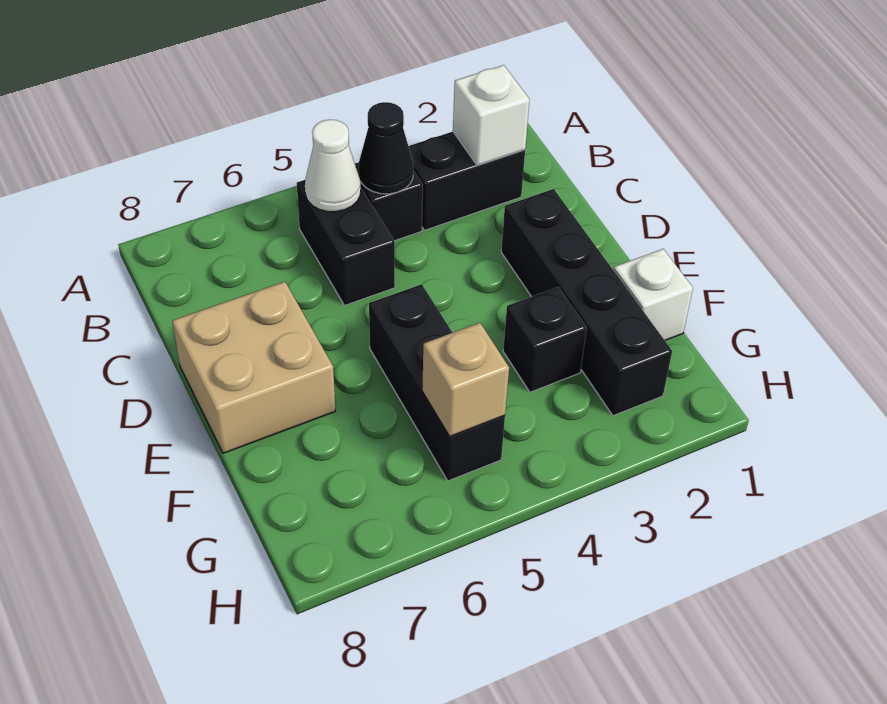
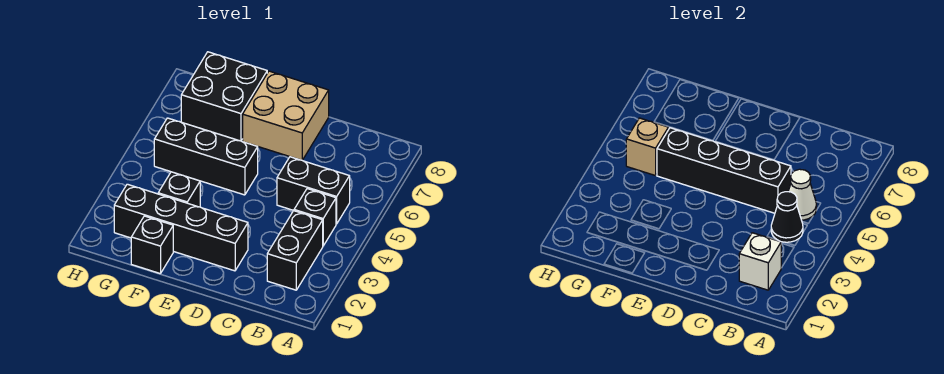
none -> black 1x4 brick [657,128,791,213]
white 1x1 brick [613,249,693,340] -> black 1x1 brick [131,216,173,274]
none -> black 2x2 brick [181,52,267,141]

